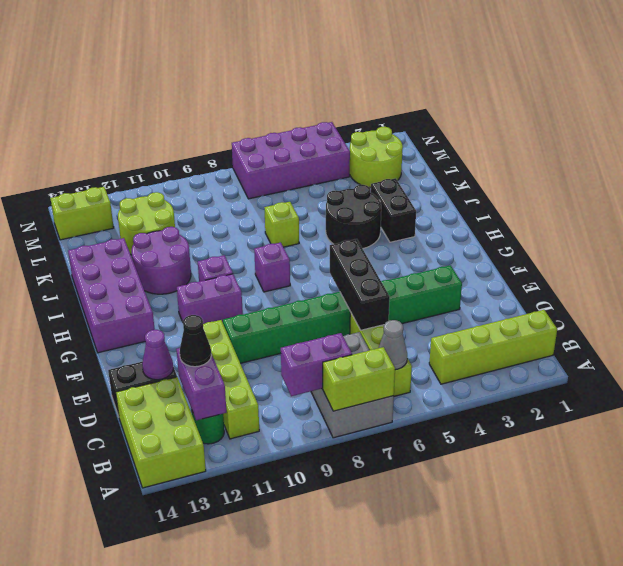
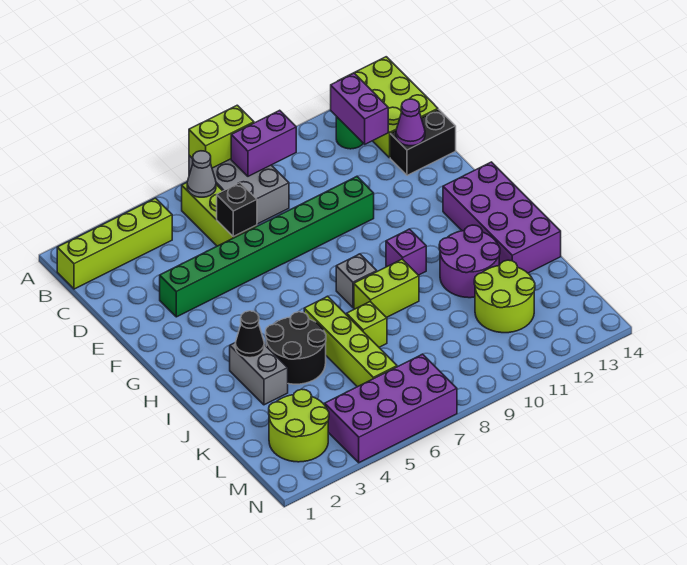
lime 1x4 brick [203,320,259,439] -> lime 1x4 brick moved to [304,296,397,387]
black 1x1 cone [180,315,211,367] -> black 1x1 cone moved to [235,311,264,358]
black 1x3 brick [330,239,390,330] -> black 1x1 brick [217,183,257,237]
purple 1x2 brick [177,274,243,324] -> none
purple 1x1 brick [254,243,290,292] -> grey 1x1 brick [336,254,377,308]
black 1x2 brick [370,178,416,242] -> grey 1x2 brick [230,343,288,405]
lime 1x2 brick [50,187,114,240] -> lime 1x2 brick moved to [354,259,419,318]

